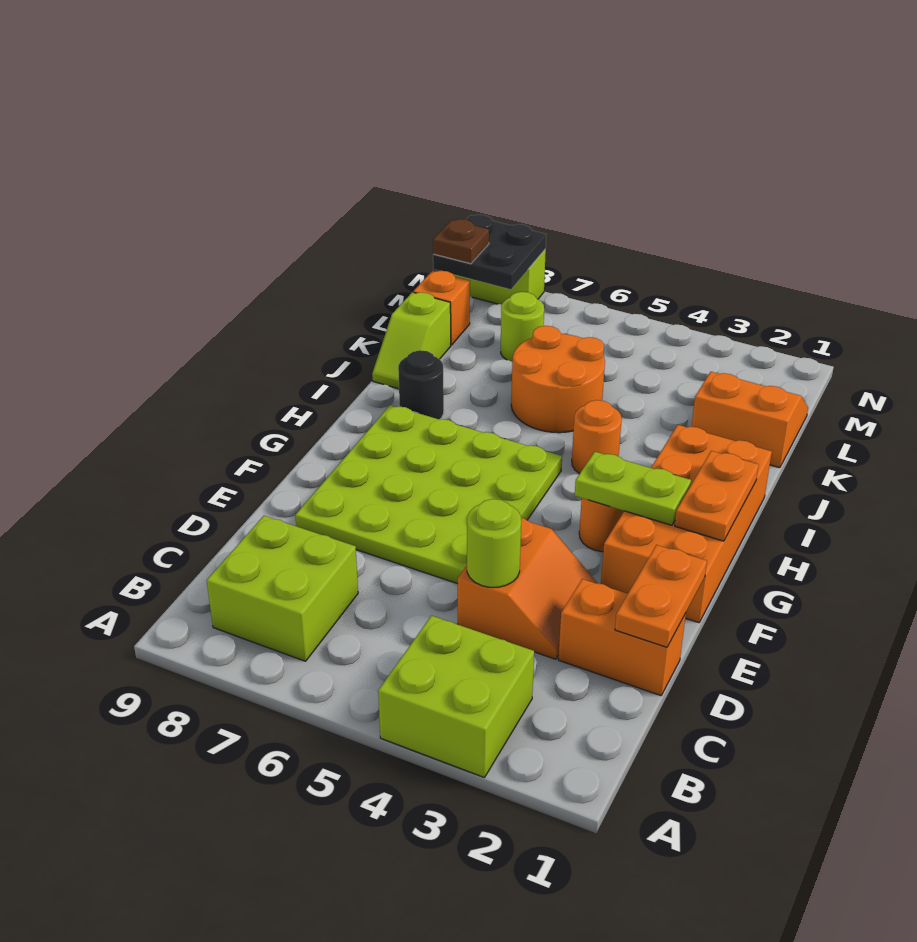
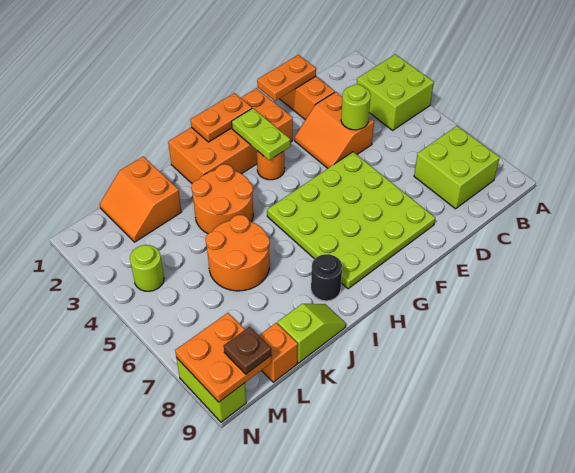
orange 2x2 slope [458,518,597,659] -> orange 2x2 slope turned to [295,92,374,168]
orange 1x1 round brick [572,400,622,474] -> orange 2x2 round brick [192,164,253,234]
lime 1x1 round brick [501,292,544,362] -> lime 1x1 round brick moved to [130,245,164,291]
black 2x2 plate [433,215,546,289] -> orange 2x2 plate [175,313,272,402]

